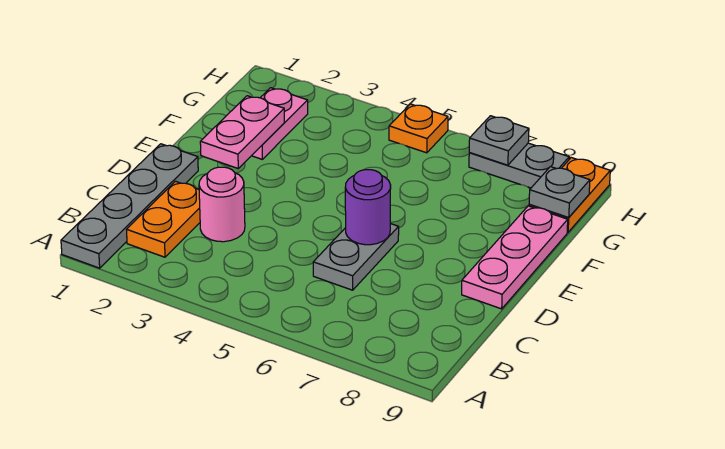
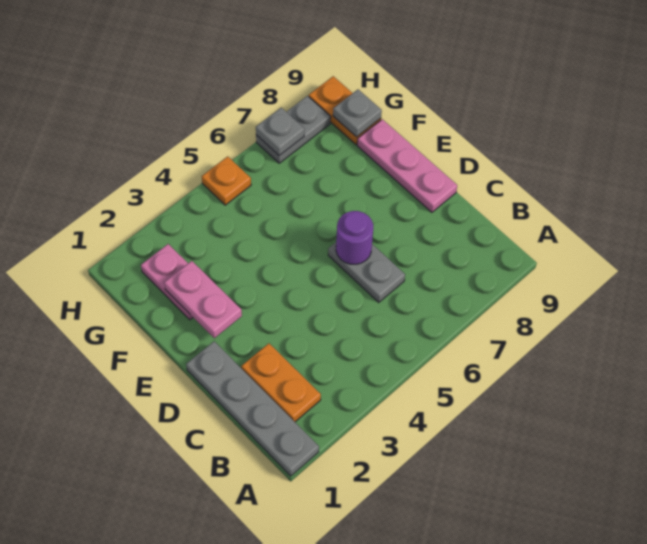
pink 1x1 round brick [199,167,245,242] -> none

